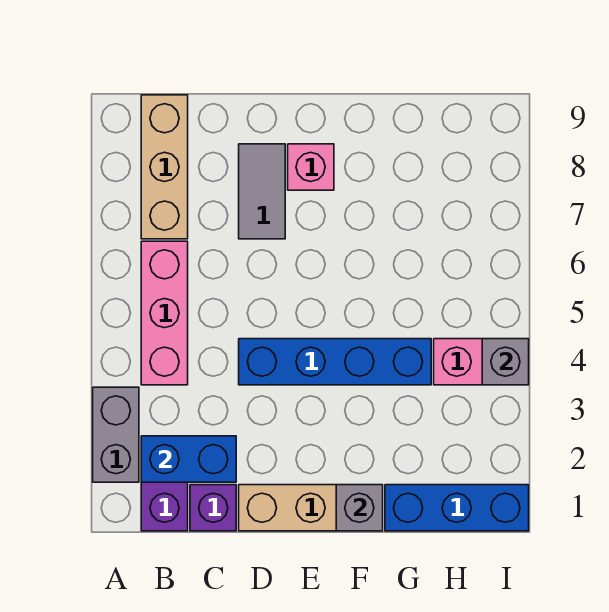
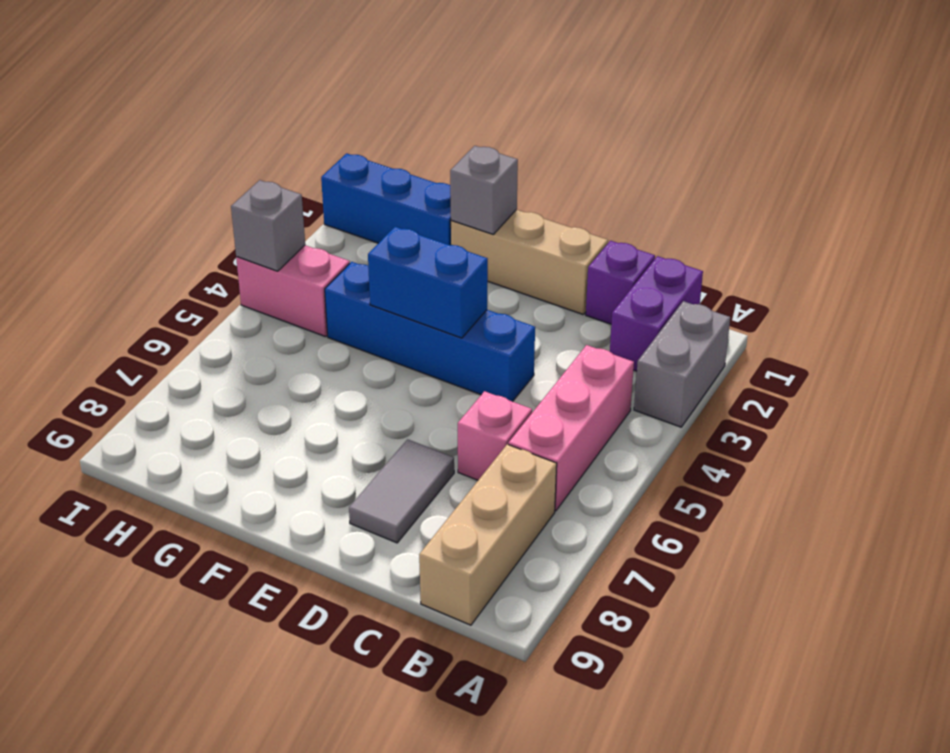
blue 1x2 brick [141,436,236,482] -> blue 1x2 brick moved to [368,227,488,338]
pink 1x1 brick [288,144,334,190] -> pink 1x1 brick moved to [458,391,532,480]

